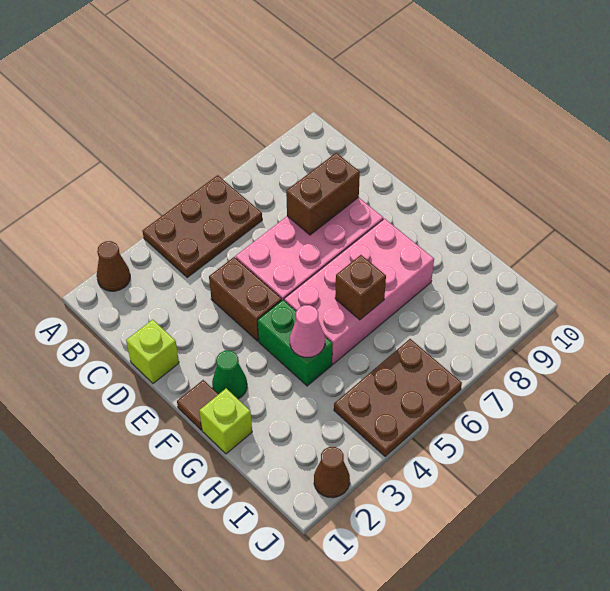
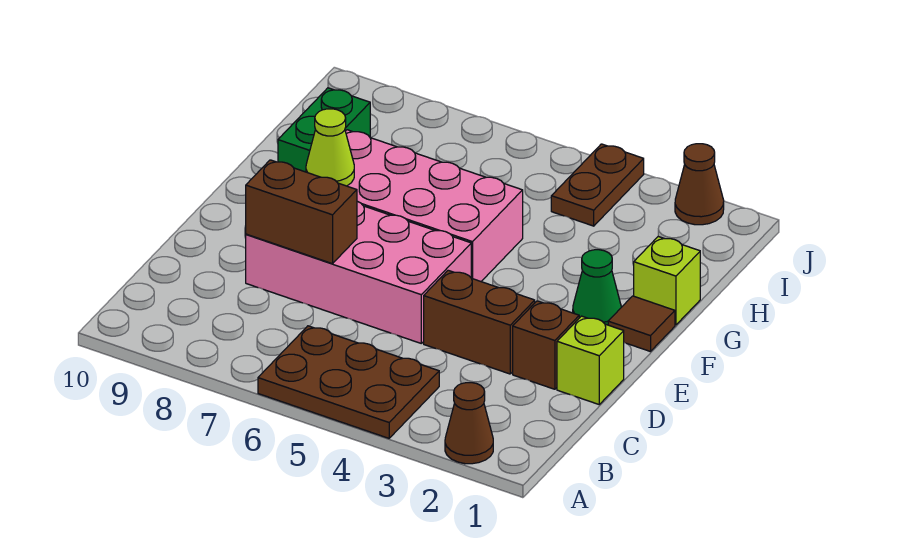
brown 1x2 brick [209,257,282,341] -> brown 1x2 brick turned to [424,270,535,374]
green 1x2 brick [258,300,332,386] -> green 1x2 brick moved to [278,88,370,172]
none -> lime 1x1 cone [306,109,354,186]
pink 1x1 cone [290,305,325,357] -> none
brown 1x1 brick [335,255,386,320] -> brown 1x1 brick moved to [513,301,579,389]
brown 2x3 plate [334,339,462,456] -> brown 1x2 plate [551,144,644,226]

